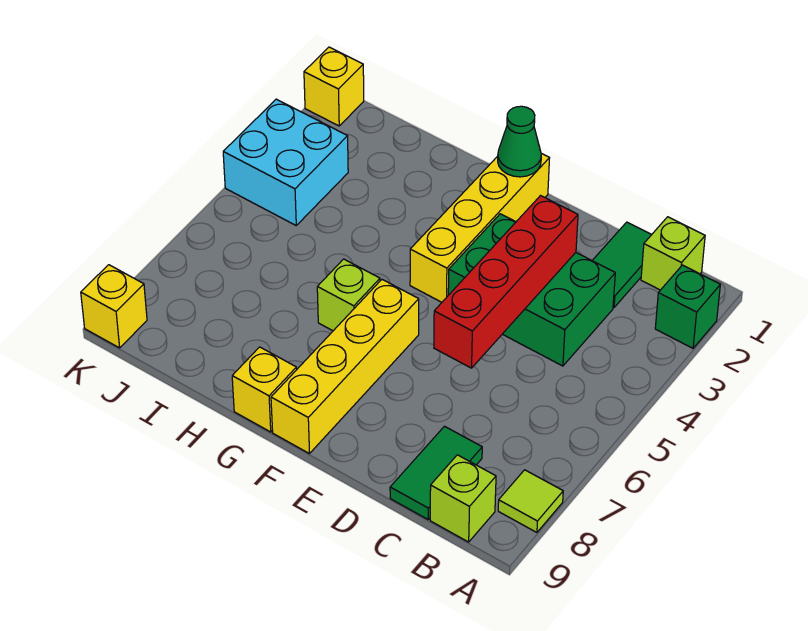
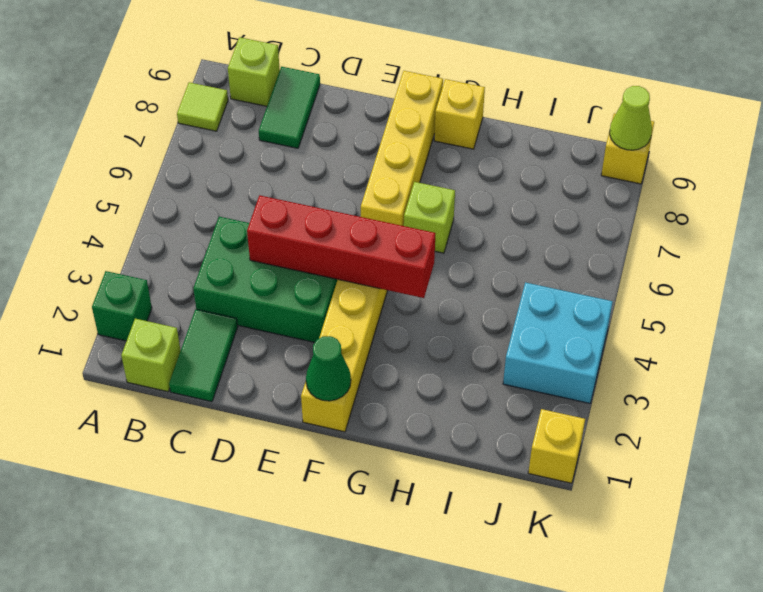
red 1x4 brick [434,196,578,368] -> red 1x4 brick turned to [247,195,435,298]
none -> lime 1x1 cone [610,86,652,150]

